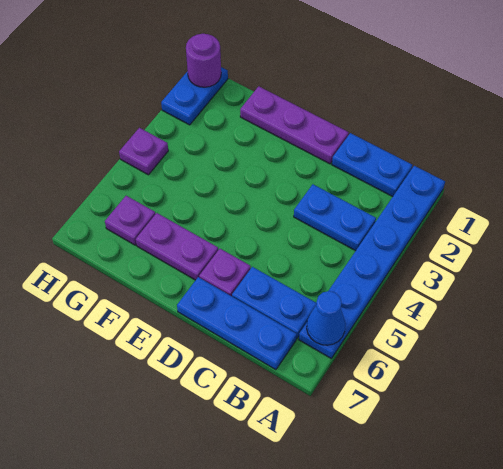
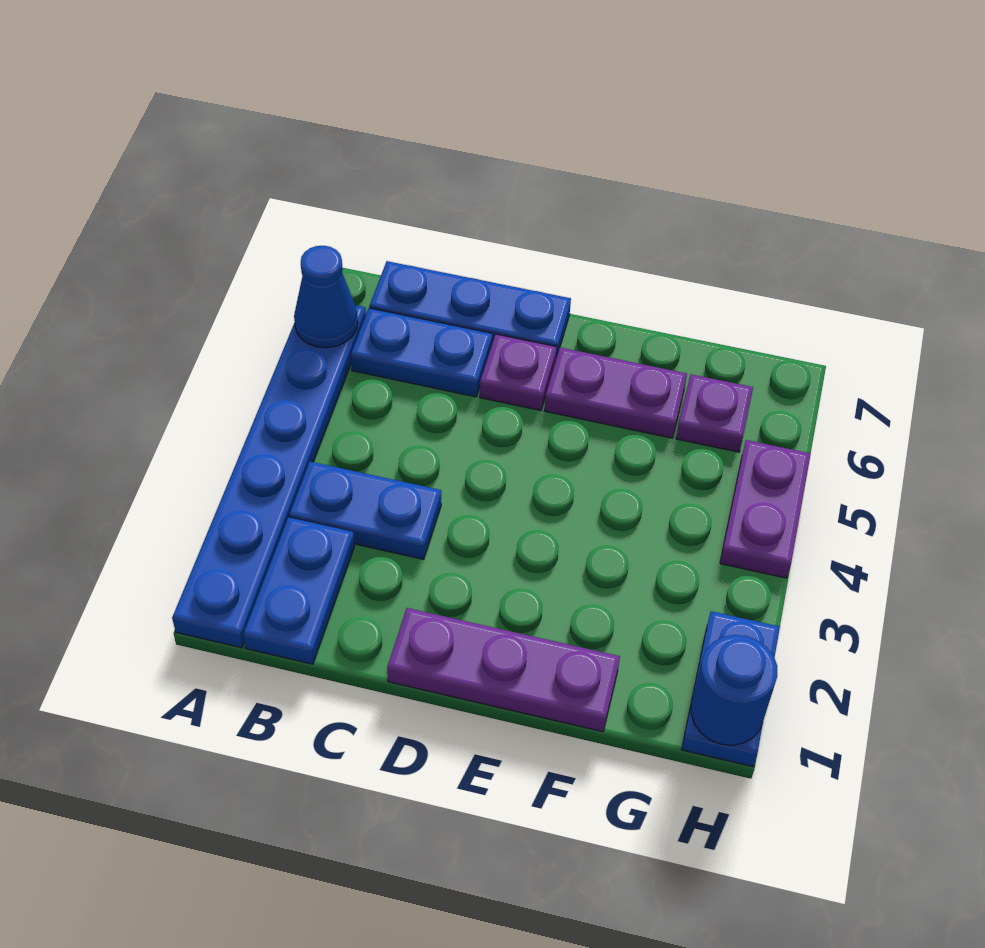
blue 1x2 plate [332,133,412,197] -> blue 1x2 plate turned to [243,517,354,664]
purple 1x1 round brick [186,34,221,87] -> blue 1x1 round brick [691,635,777,745]
purple 1x1 plate [119,128,168,175] -> purple 1x2 plate [720,440,811,578]

